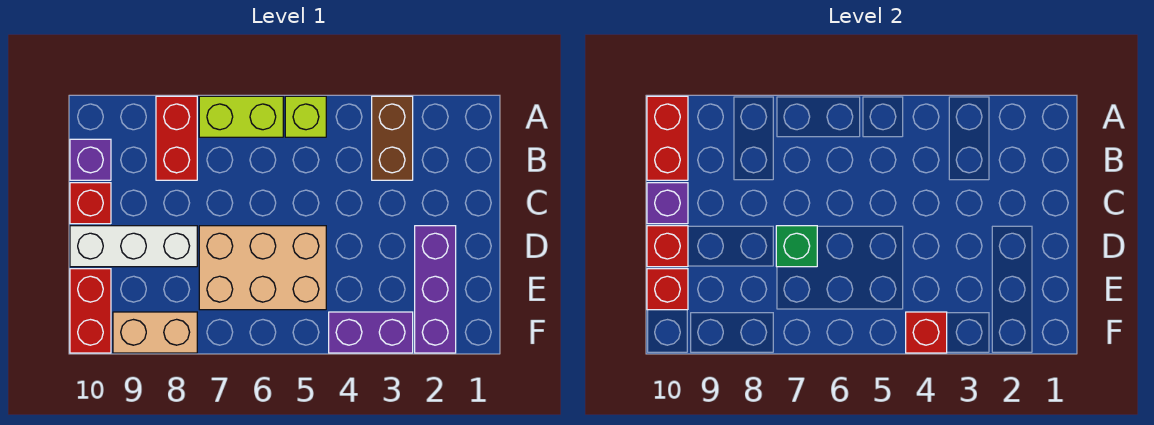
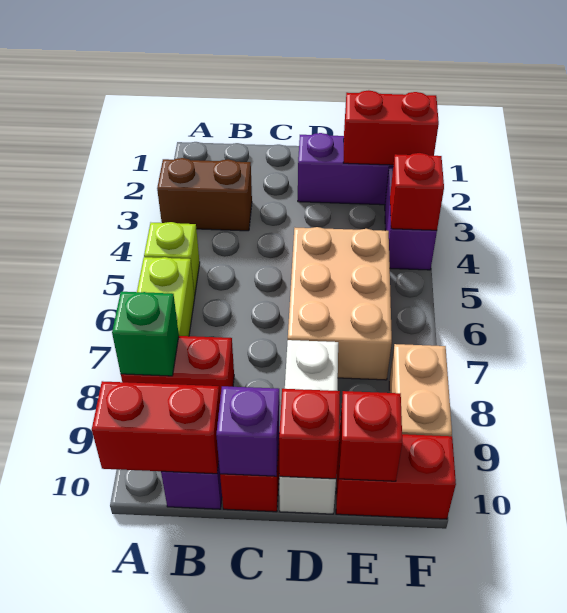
green 1x1 brick [776,226,817,267] -> green 1x1 brick moved to [112,292,179,376]
none -> red 1x2 brick [343,90,439,165]

